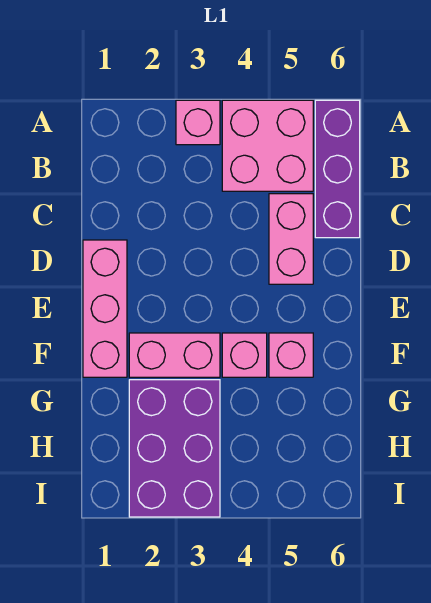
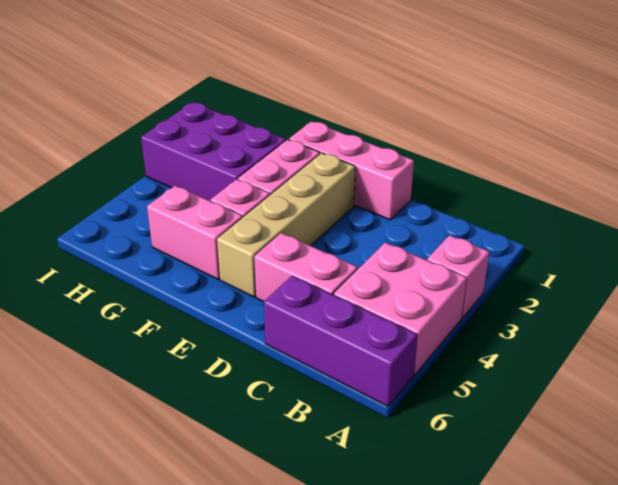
none -> tan 1x4 brick [217,153,355,297]
pink 1x1 brick [269,333,313,377] -> pink 1x2 brick [147,186,243,279]

